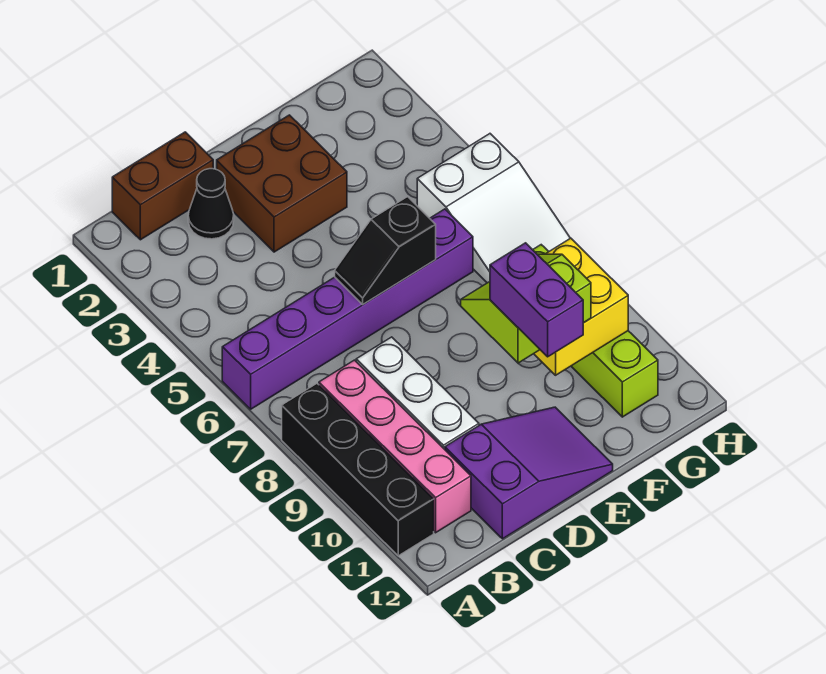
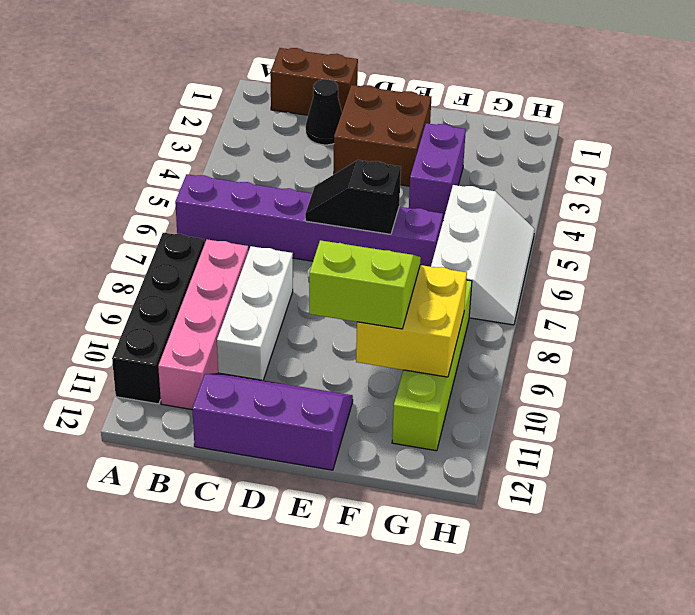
purple 2x3 slope [445,407,613,539] -> purple 2x3 slope turned to [192,373,353,470]
purple 1x2 brick [490,243,583,357] -> purple 1x2 brick moved to [409,123,466,220]
white 2x3 slope [417,134,570,283] -> white 2x3 slope turned to [431,185,535,325]

